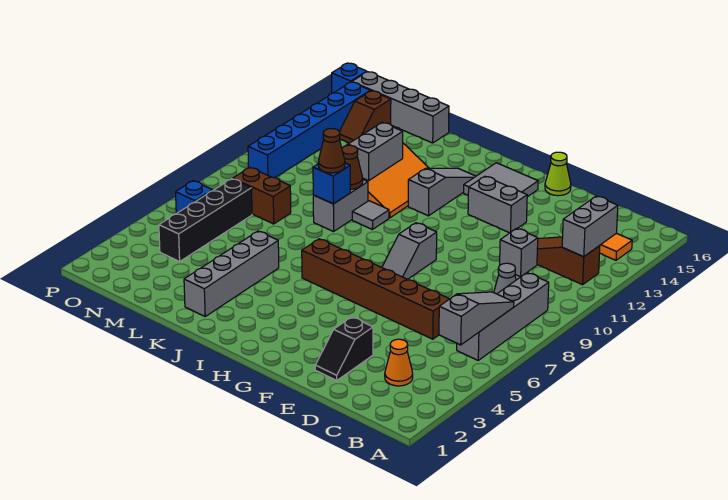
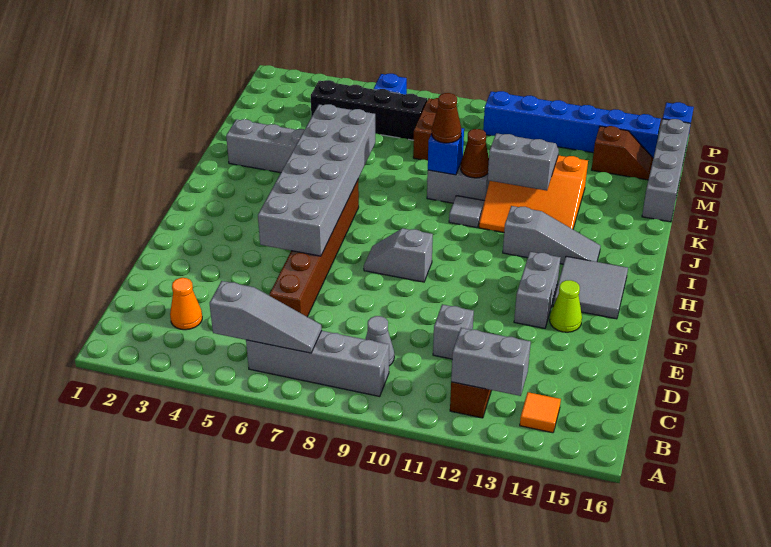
black 1x2 slope [315,317,373,380] -> none
none -> grey 2x6 brick [258,104,375,256]
lime 1x1 cone [545,152,571,196] -> lime 1x1 cone moved to [550,280,582,332]
brown 1x2 slope [339,91,391,143] -> brown 1x2 slope turned to [591,126,653,180]

